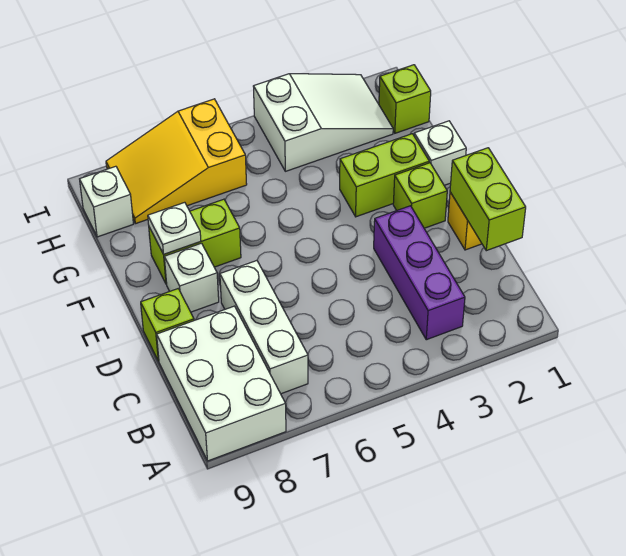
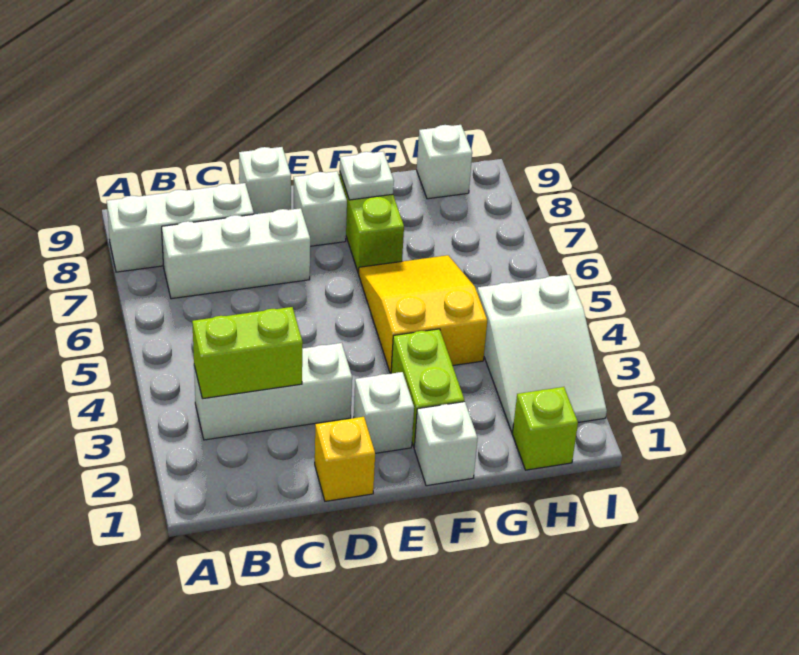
white 2x3 brick [157,306,286,461] -> white 1x3 brick [107,183,254,272]
purple 1x3 brick [374,206,465,340] -> white 1x3 brick [194,343,352,440]
lime 1x2 brick [450,148,526,251] -> lime 1x2 brick moved to [192,307,303,399]
lime 1x1 brick [141,289,194,361] -> white 1x1 brick [239,147,291,214]
lime 1x1 brick [393,163,447,228] -> white 1x1 brick [354,372,414,453]
yellow 2x3 slope [106,99,247,224] -> yellow 2x3 slope moved to [359,255,487,374]

